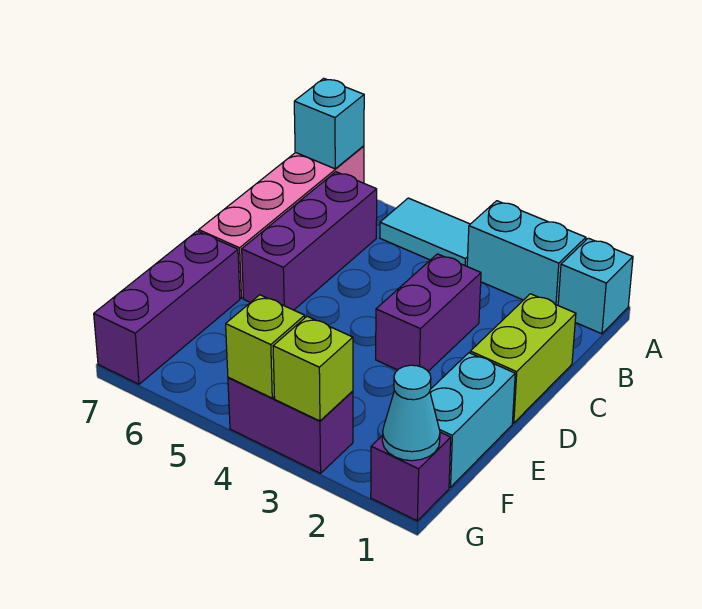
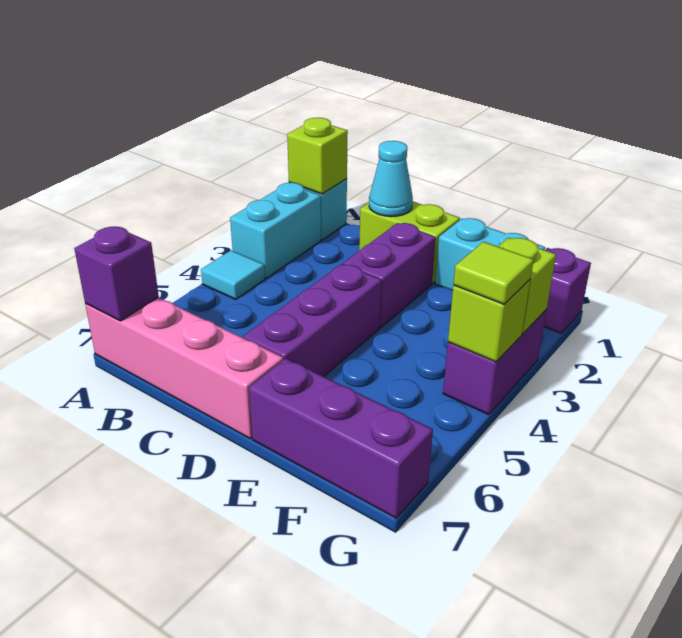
none -> lime 1x1 brick [287,118,348,194]
cyan 1x2 tile [380,198,470,266] -> cyan 1x1 tile [201,250,265,299]
cyan 1x1 brick [294,78,364,169] -> purple 1x1 brick [74,227,159,321]
purple 1x3 brick [242,172,377,310] -> purple 1x3 brick turned to [243,264,382,377]
purple 1x2 brick [376,254,481,371] -> purple 1x2 brick turned to [343,223,436,328]
cyan 1x1 cone [382,365,440,461] -> cyan 1x1 cone moved to [369,141,413,217]
none -> lime 1x1 tile [453,242,534,304]

